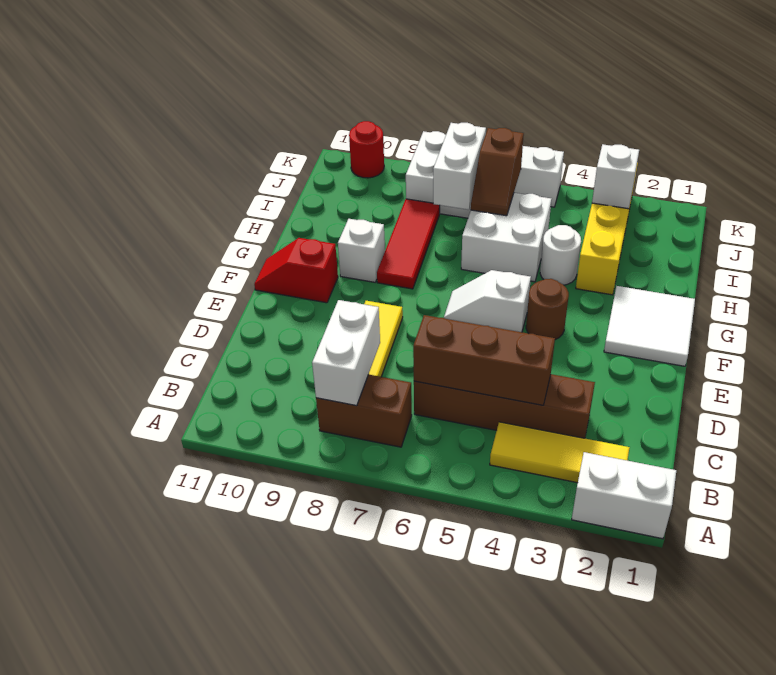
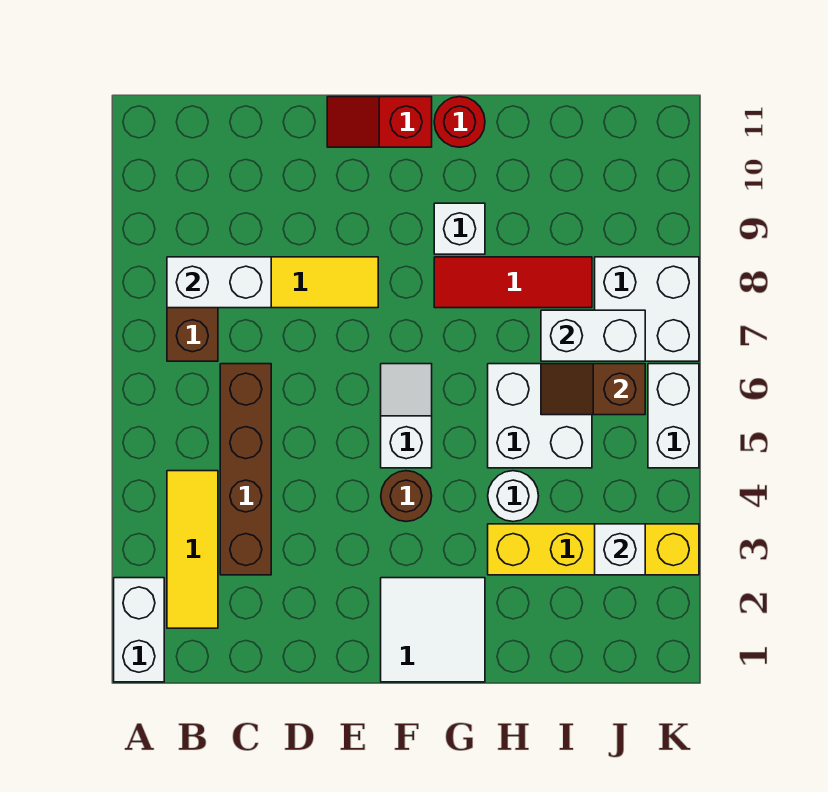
brown 1x3 brick [413,315,555,405] -> none
red 1x2 slope [254,238,338,303] -> red 1x2 slope turned to [327,97,432,147]
red 1x1 round brick [349,121,384,178] -> red 1x1 round brick moved to [434,97,485,147]

